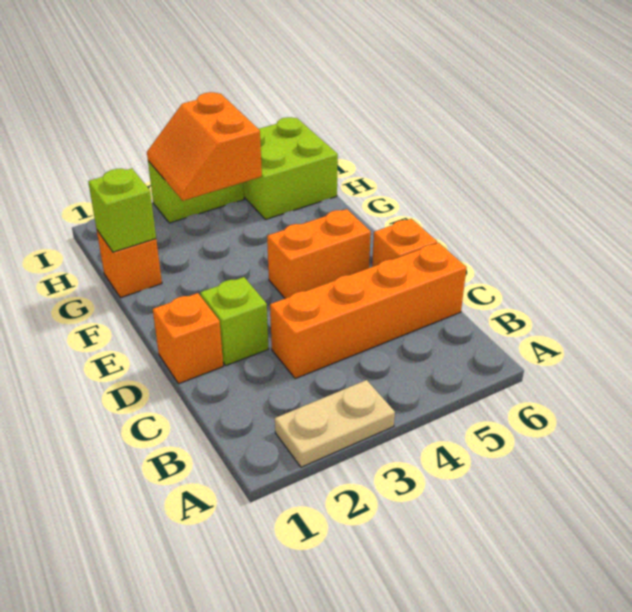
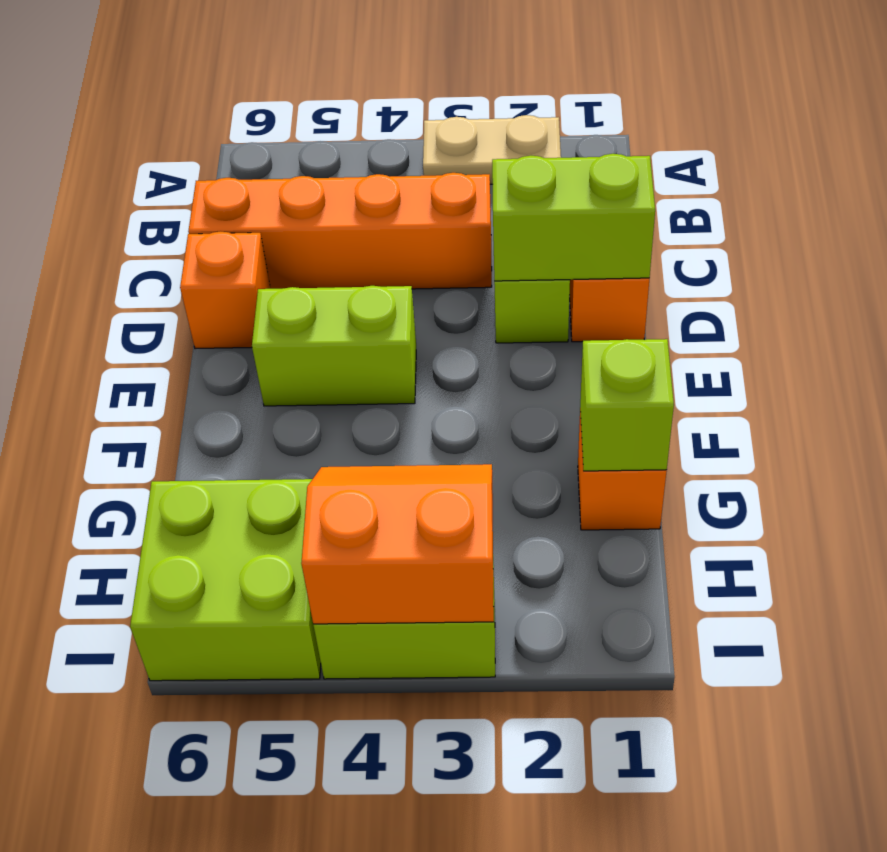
none -> lime 1x2 brick [492,154,655,281]
orange 1x2 brick [267,209,371,298] -> lime 1x2 brick [252,286,416,406]
orange 2x2 slope [147,92,262,201] -> orange 2x2 slope turned to [301,464,494,624]

